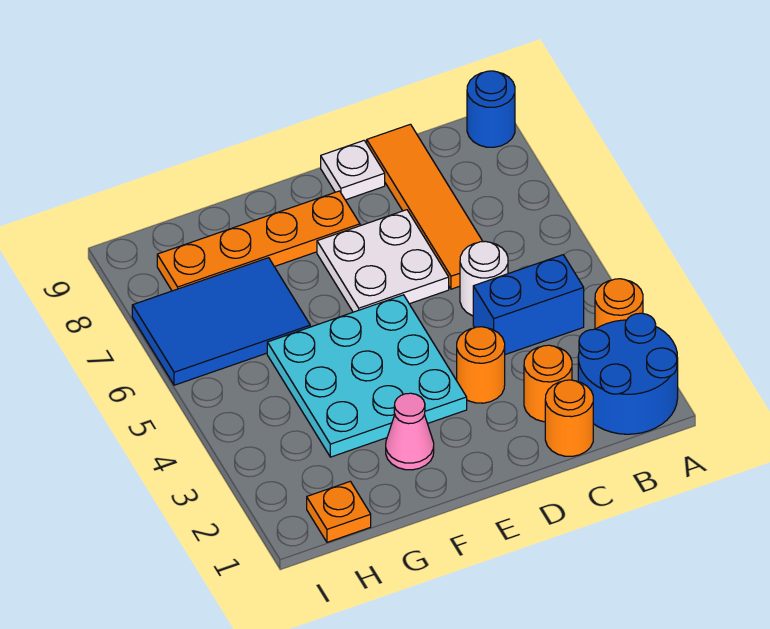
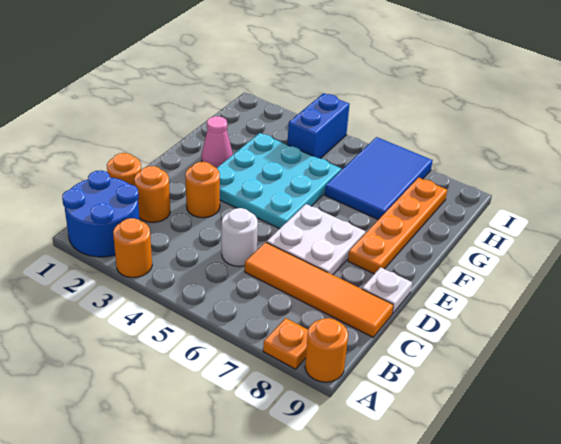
blue 1x1 round brick [467,71,515,147] -> orange 1x1 round brick [305,318,348,382]
blue 1x2 brick [473,255,584,355] -> blue 1x2 brick moved to [287,93,350,159]
orange 1x1 plate [307,481,371,542] -> orange 1x1 plate moved to [263,318,308,369]

